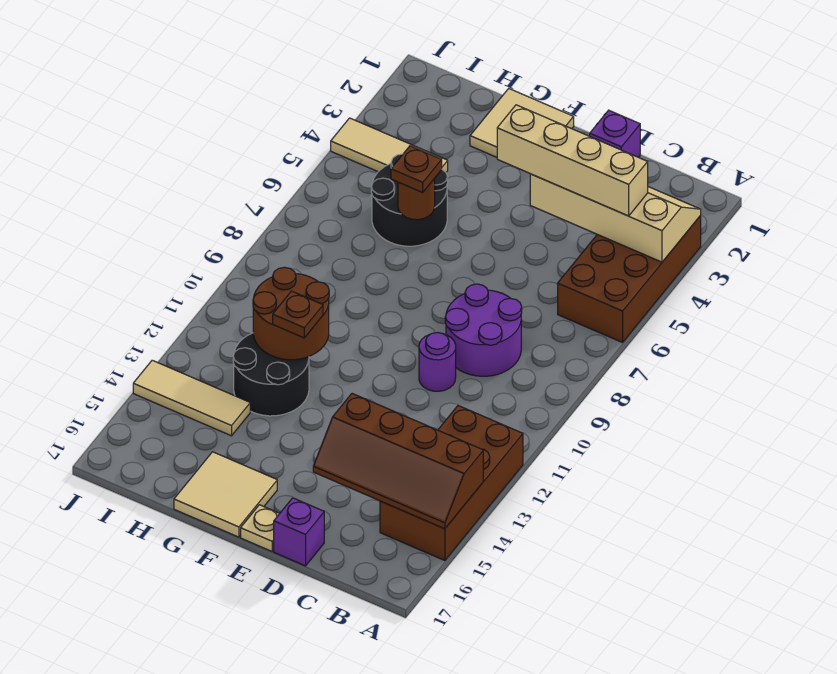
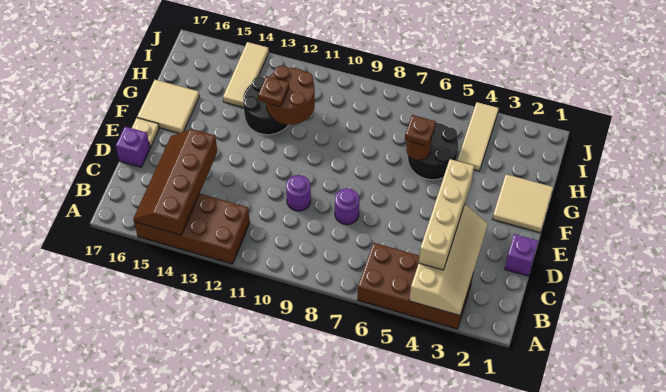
purple 2x2 round brick [445,284,522,376] -> purple 1x1 round brick [335,188,359,225]

